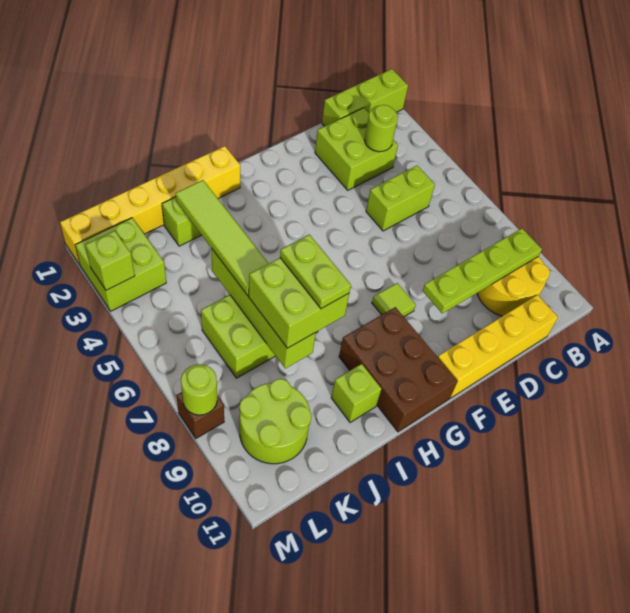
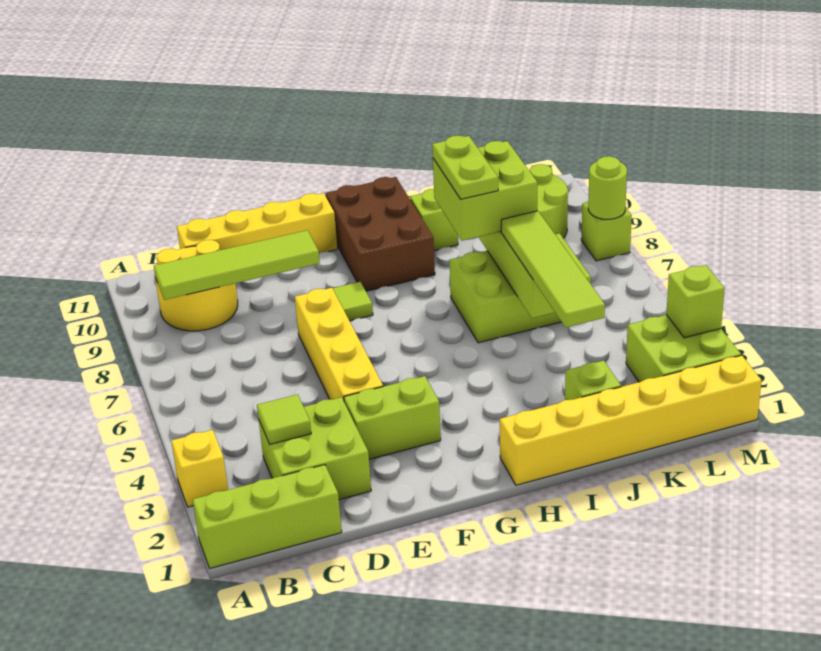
none -> yellow 1x1 brick [171,430,228,507]
lime 1x4 plate [423,229,542,313] -> lime 1x4 tile [154,230,320,300]
lime 1x1 round brick [365,105,398,152] -> lime 1x1 tile [257,394,311,444]
lime 1x2 brick [366,166,435,231] -> lime 1x2 brick moved to [344,376,441,459]
none -> yellow 1x4 brick [295,288,383,400]
brown 1x1 brick [177,392,224,438] -> lime 1x1 brick [581,202,632,261]

